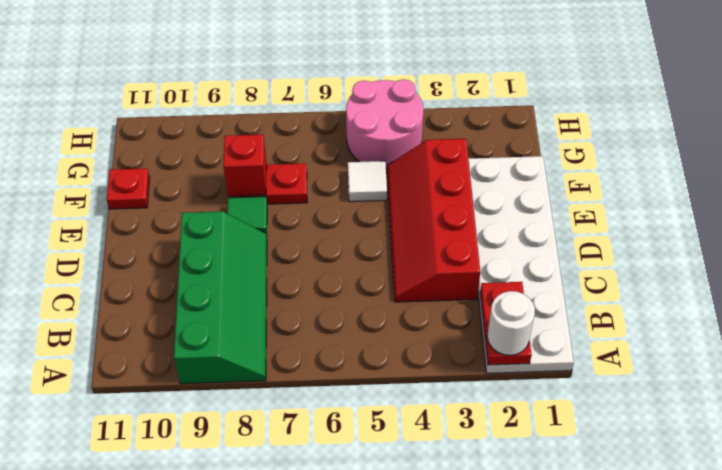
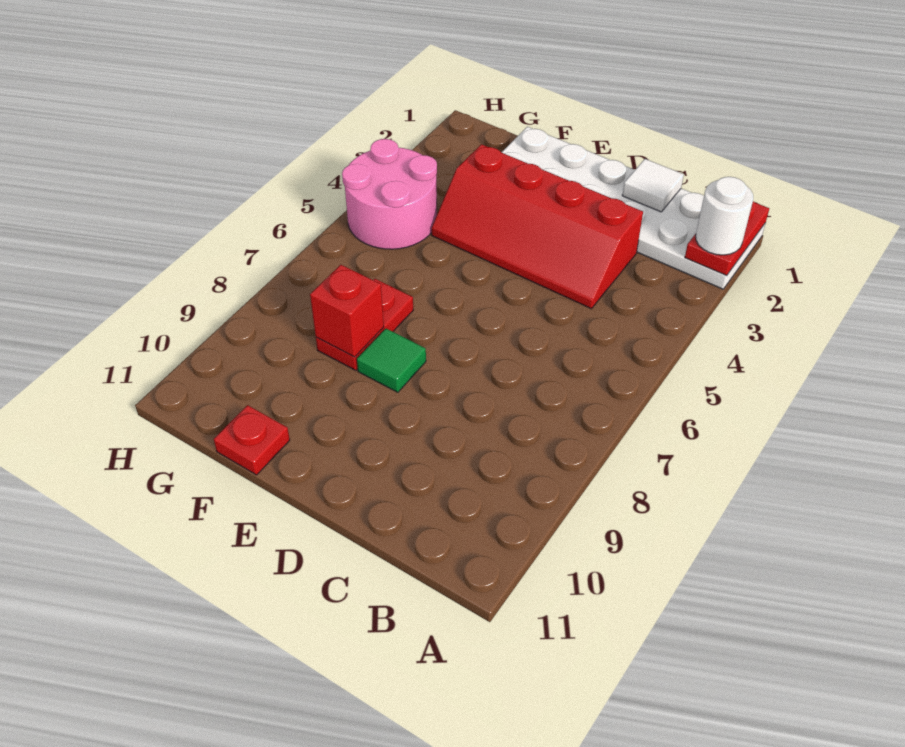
red 1x2 plate [480,282,532,365] -> red 1x2 plate turned to [685,201,769,276]
green 2x4 slope [174,211,267,384] -> none
white 1x1 tile [348,161,387,202] -> white 1x1 tile moved to [622,159,684,212]

